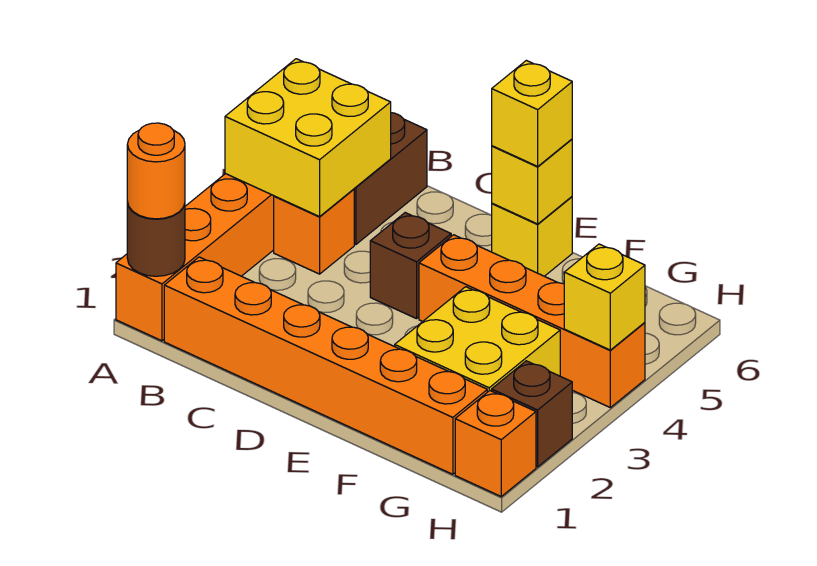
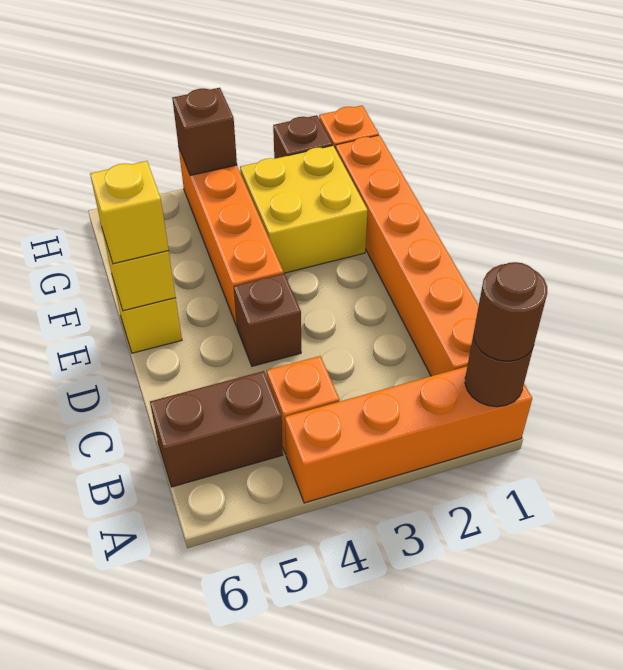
orange 1x1 round brick [127,123,185,219] -> brown 1x1 round brick [474,262,547,361]
yellow 2x2 brick [225,59,391,217] -> none
yellow 1x1 brick [564,244,645,350] -> brown 1x1 brick [172,88,237,175]

